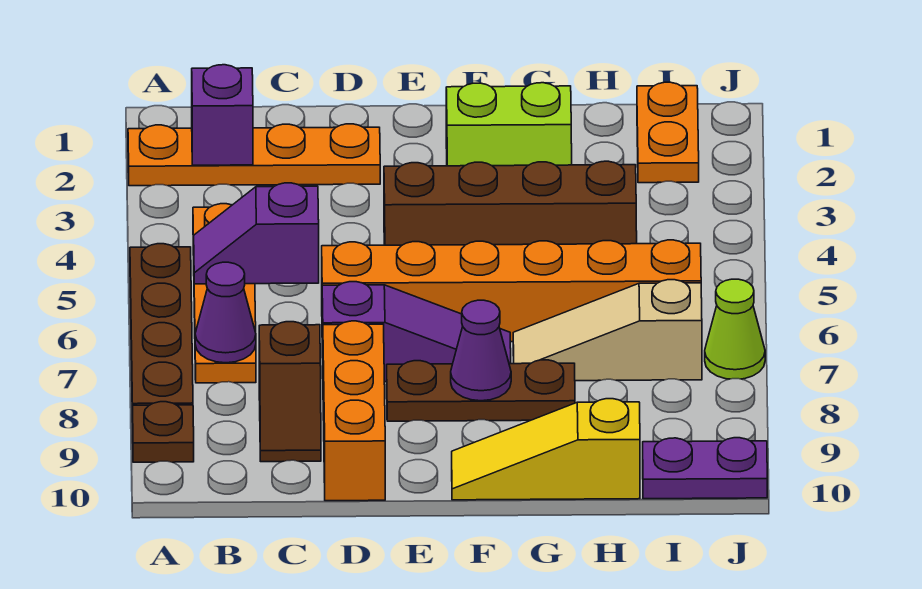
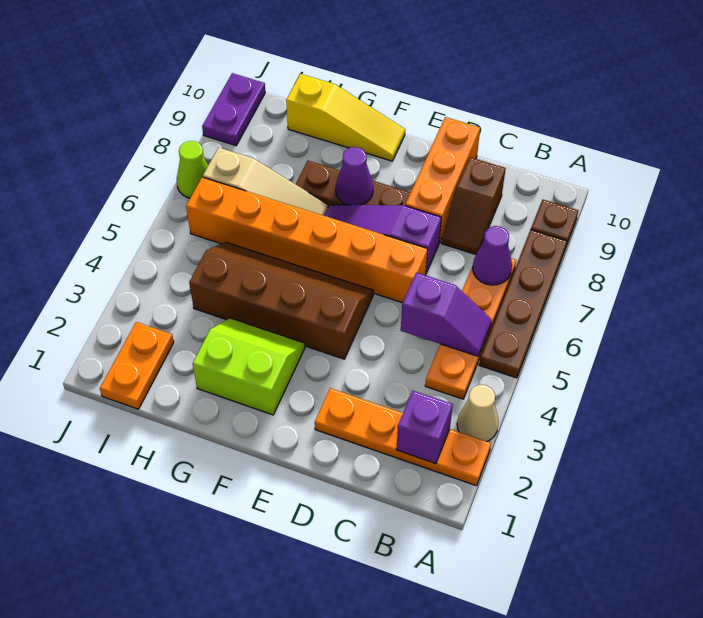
none -> tan 1x1 cone [457,385,499,441]
brown 1x2 slope [259,322,321,462] -> brown 1x2 slope turned to [441,157,506,254]
purple 1x2 plate [643,438,767,499] -> purple 1x2 plate turned to [202,73,265,145]

